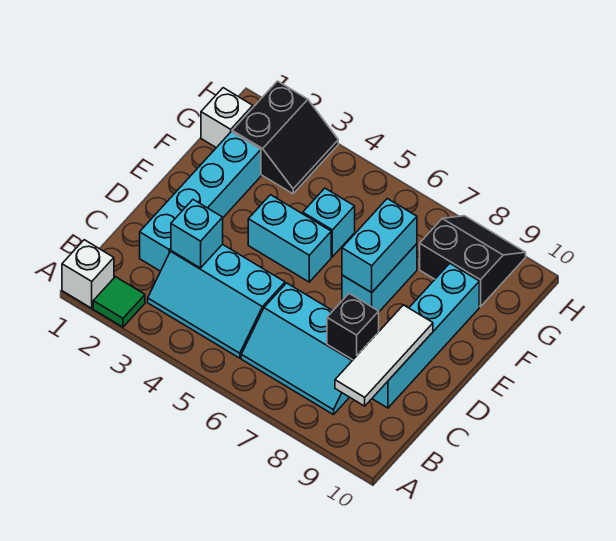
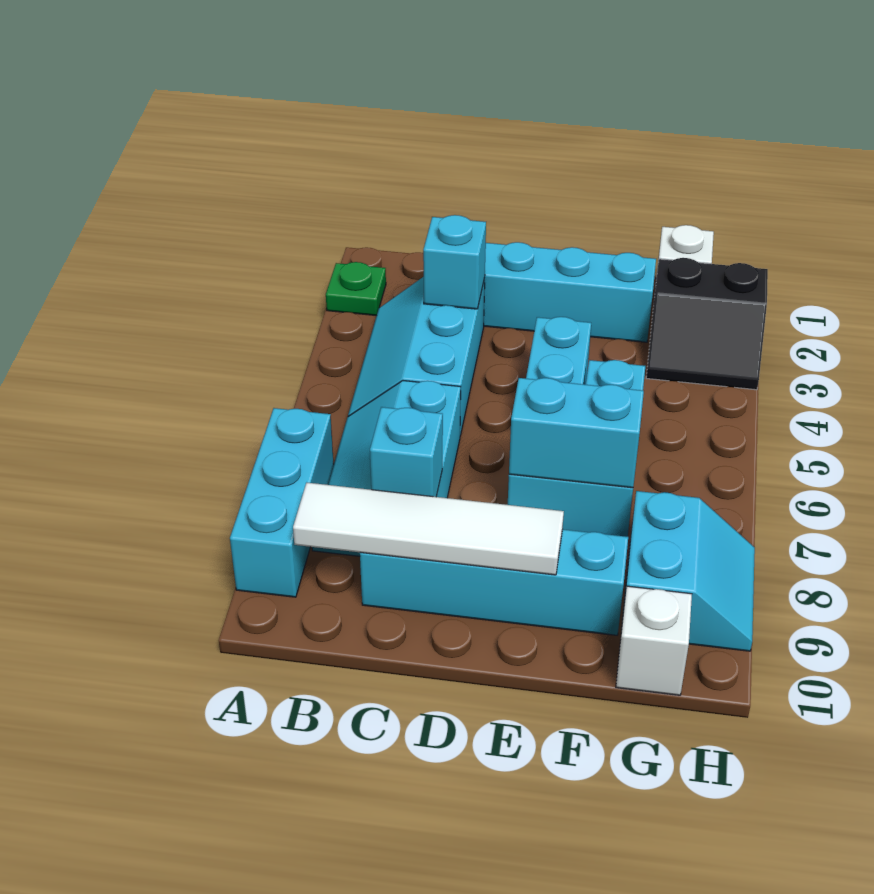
white 1x1 brick [62,240,114,308] -> white 1x1 brick moved to [616,586,692,695]
green 1x1 tile [93,277,145,327] -> green 1x1 plate [326,262,386,316]
none -> cyan 1x3 brick [230,408,334,597]
white 1x3 tile [335,305,433,406] -> white 1x4 tile [293,483,564,575]
black 1x1 brick [327,294,379,360] -> cyan 1x1 brick [370,407,443,497]
black 2x2 slope [420,216,526,307] -> cyan 2x2 slope [622,491,755,651]

